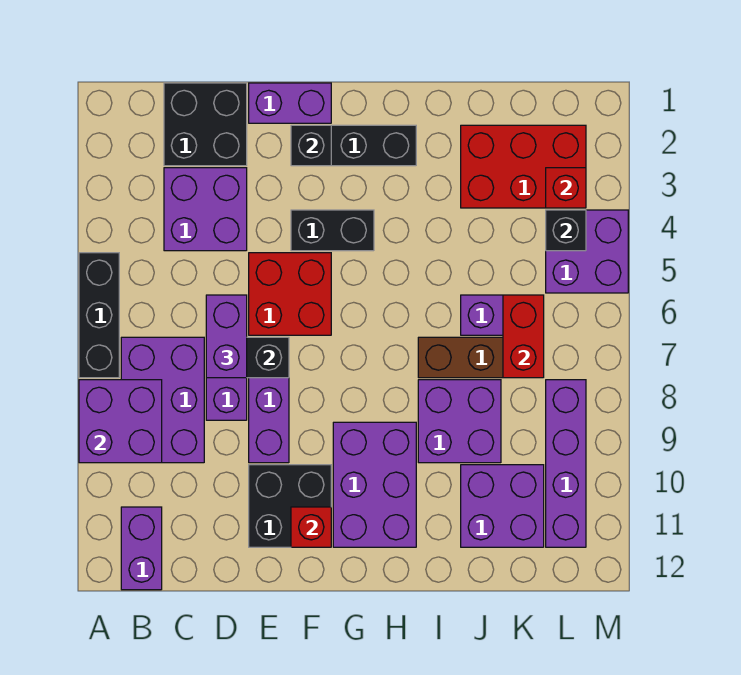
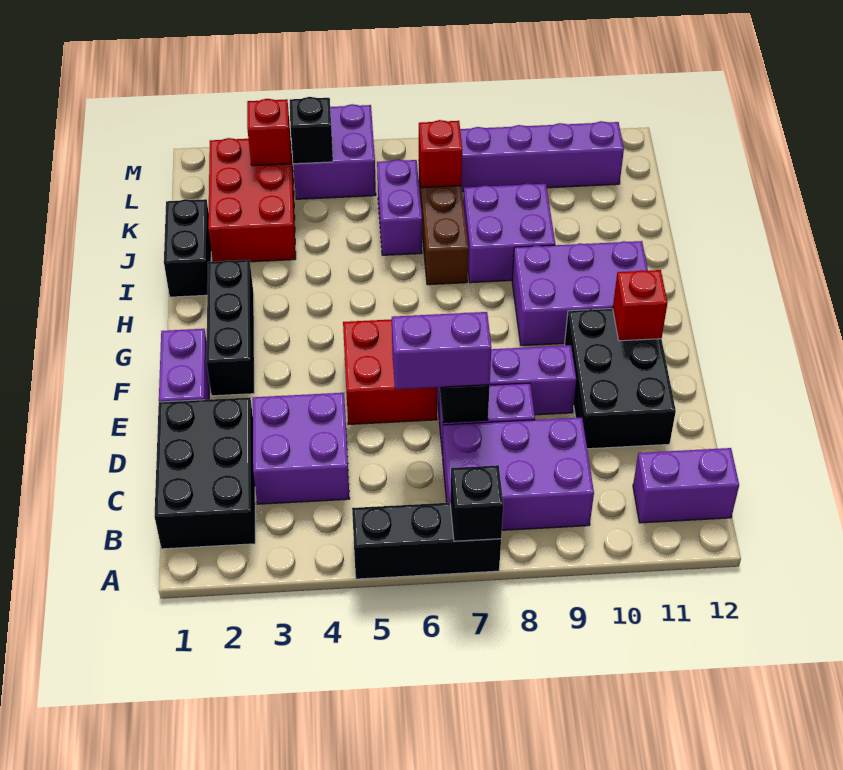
purple 2x2 brick [79,380,162,463] -> none
black 2x2 brick [164,83,247,166] -> black 2x3 brick [154,397,255,549]
black 2x2 brick [249,465,331,547] -> black 2x3 brick [565,309,676,449]
black 1x1 brick [291,125,331,166] -> black 1x1 brick moved to [450,465,503,541]
black 1x2 brick [291,210,374,251] -> black 1x2 brick moved to [164,199,211,297]
purple 2x2 brick [461,465,544,547] -> none
red 1x2 brick [503,295,544,378] -> red 1x1 brick [419,120,462,188]

